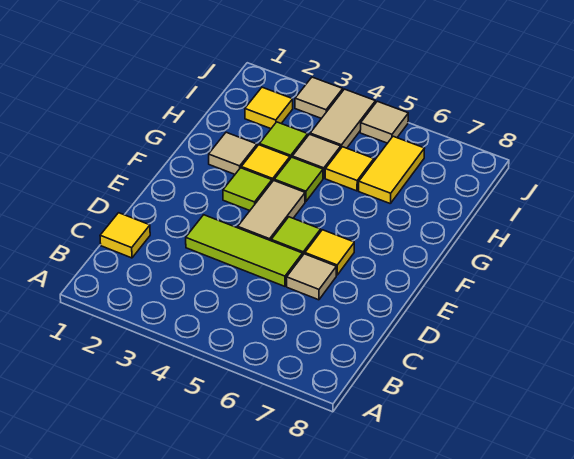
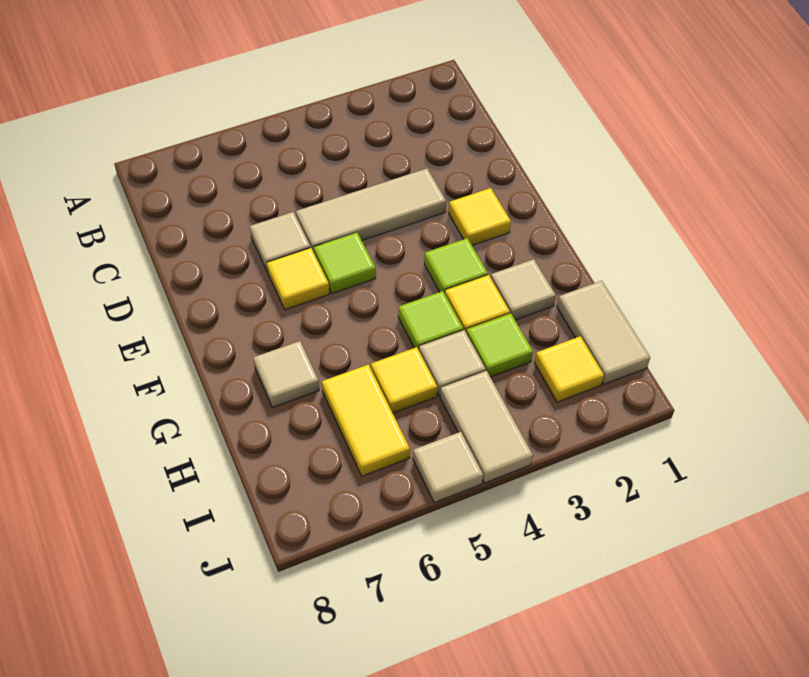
yellow 1x1 tile [100,213,150,258] -> yellow 1x1 tile moved to [449,188,511,245]
lime 1x3 tile [186,215,303,286] -> tan 1x3 tile [296,169,446,252]
tan 1x2 tile [238,180,305,241] -> tan 1x2 tile moved to [557,281,650,384]
tan 1x1 tile [295,77,343,118] -> tan 1x1 tile moved to [253,341,319,408]

